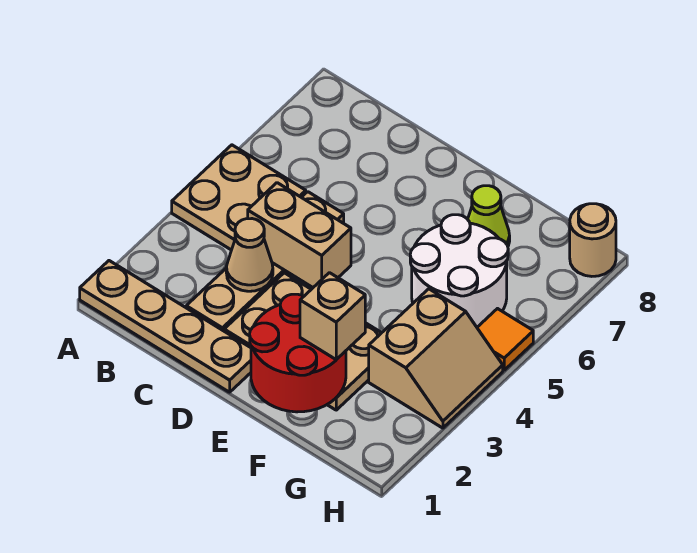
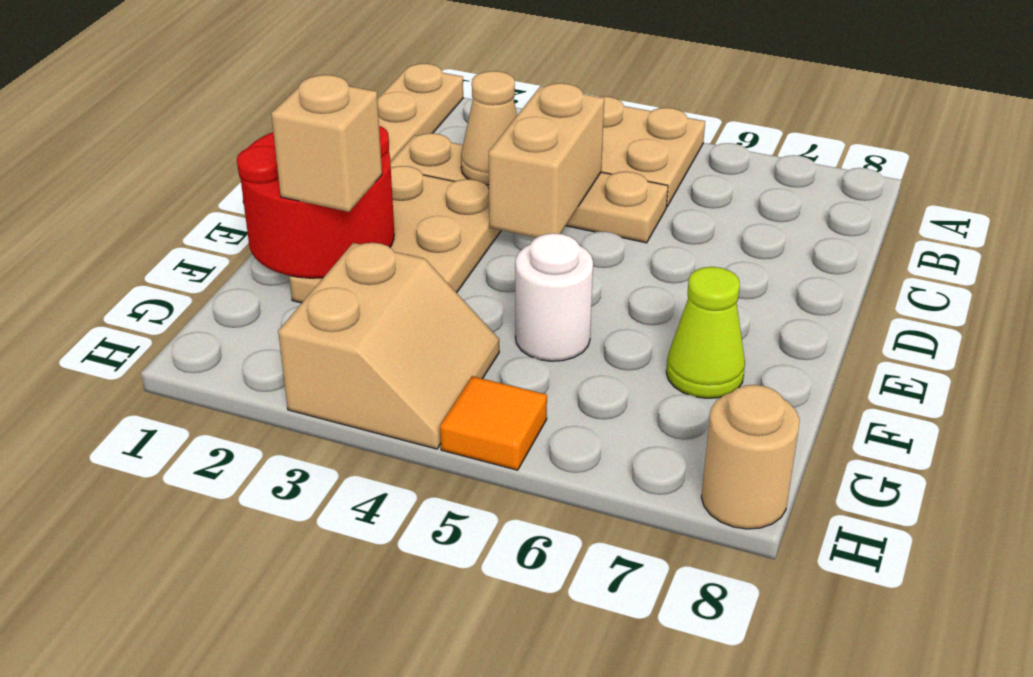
white 2x2 round brick [410,215,508,327] -> white 1x1 round brick [515,233,593,361]
tan 2x2 slope [369,289,503,428] -> tan 2x2 slope turned to [278,243,499,449]

